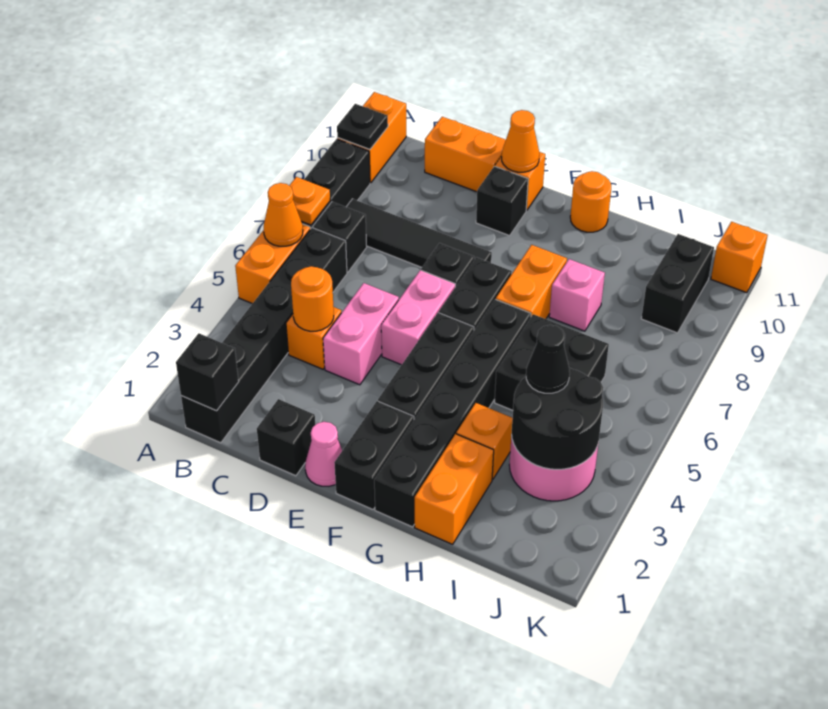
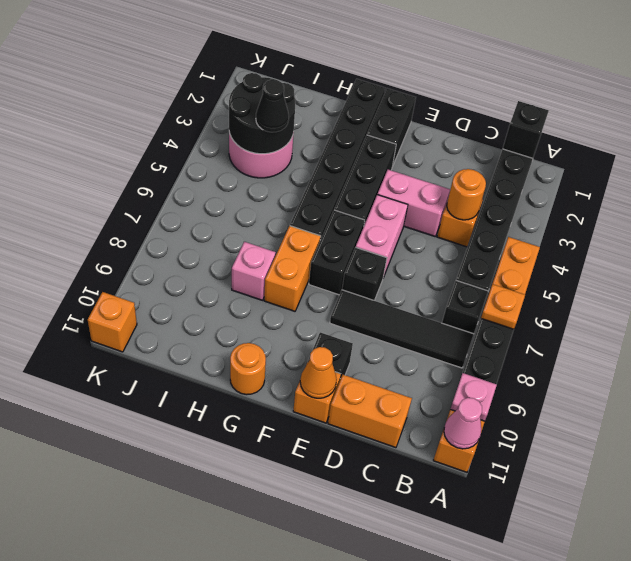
orange 1x1 cone [264,183,303,246] -> none
black 1x1 plate [337,104,388,150] -> pink 1x1 plate [450,373,497,421]
black 1x1 brick [257,399,315,476] -> none
pink 1x2 brick [323,283,399,385] -> pink 1x2 brick turned to [377,170,450,236]
pink 1x1 cone [305,422,342,486] -> pink 1x1 cone moved to [444,398,482,449]
orange 1x2 brick [415,434,494,544] -> none
orange 1x1 brick [456,403,513,479] -> none
black 2x2 brick [495,314,609,410] -> none
black 1x2 brick [641,234,714,333] -> none

